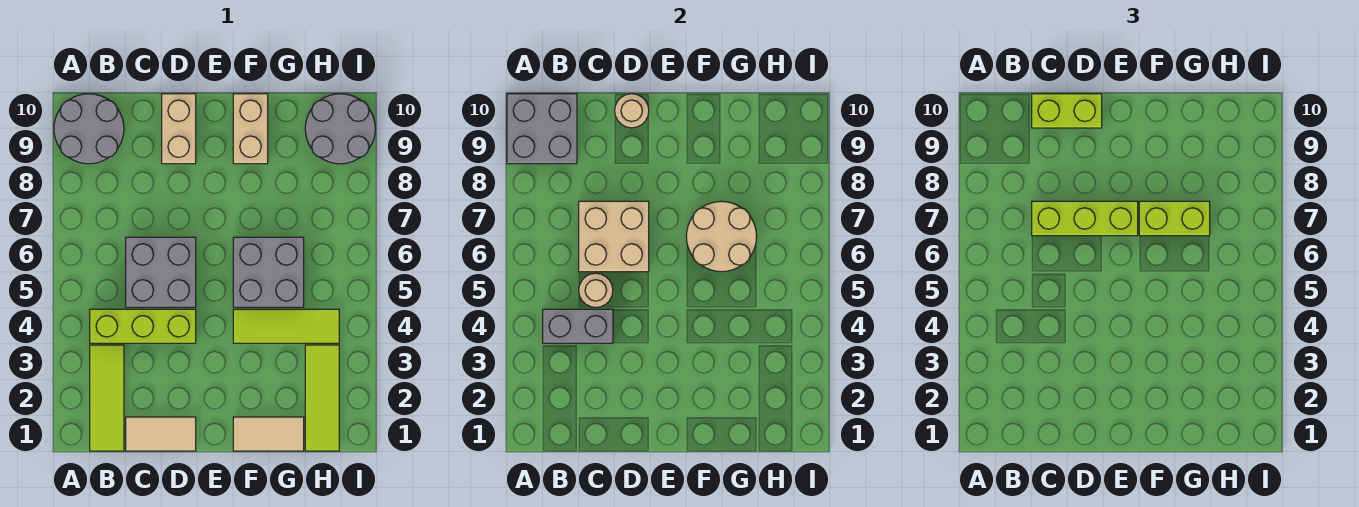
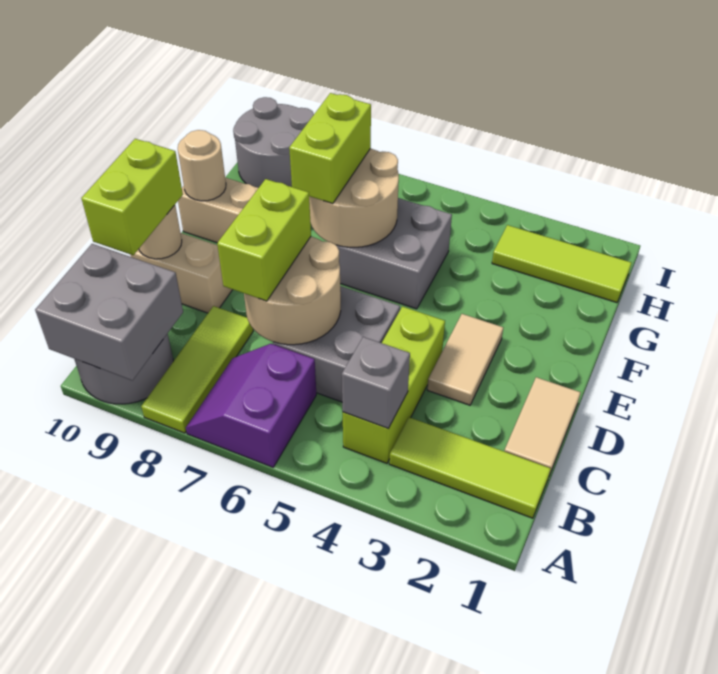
none -> purple 2x2 slope [186,344,316,467]
grey 1x2 brick [543,309,613,343] -> grey 1x1 brick [342,337,410,428]
tan 1x1 round brick [579,273,613,307] -> tan 1x1 round brick moved to [178,130,226,201]
tan 2x2 brick [579,201,649,272] -> tan 2x2 round brick [244,237,341,345]
lime 1x3 brick [1032,201,1138,236] -> lime 1x2 brick [217,179,311,301]
tan 1x2 tile [233,417,304,451] -> tan 1x2 tile moved to [427,314,503,405]
lime 1x3 tile [233,309,339,343] -> lime 1x3 tile moved to [141,306,253,433]

